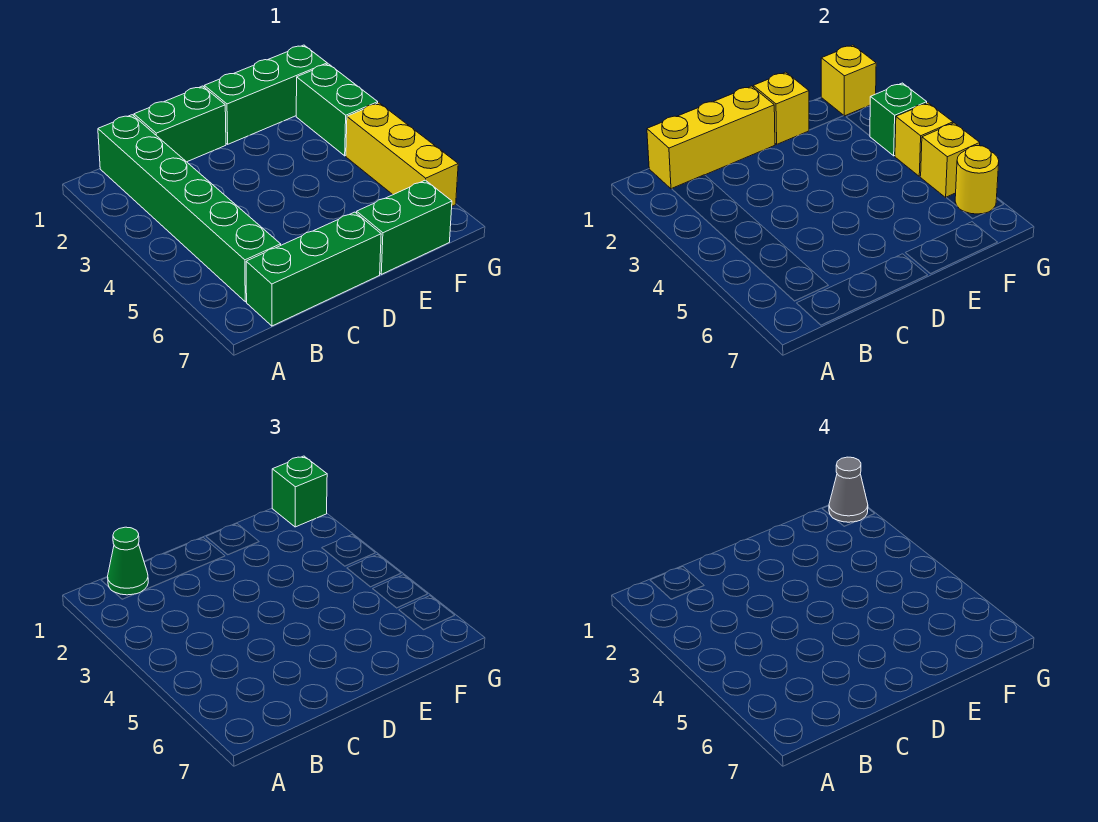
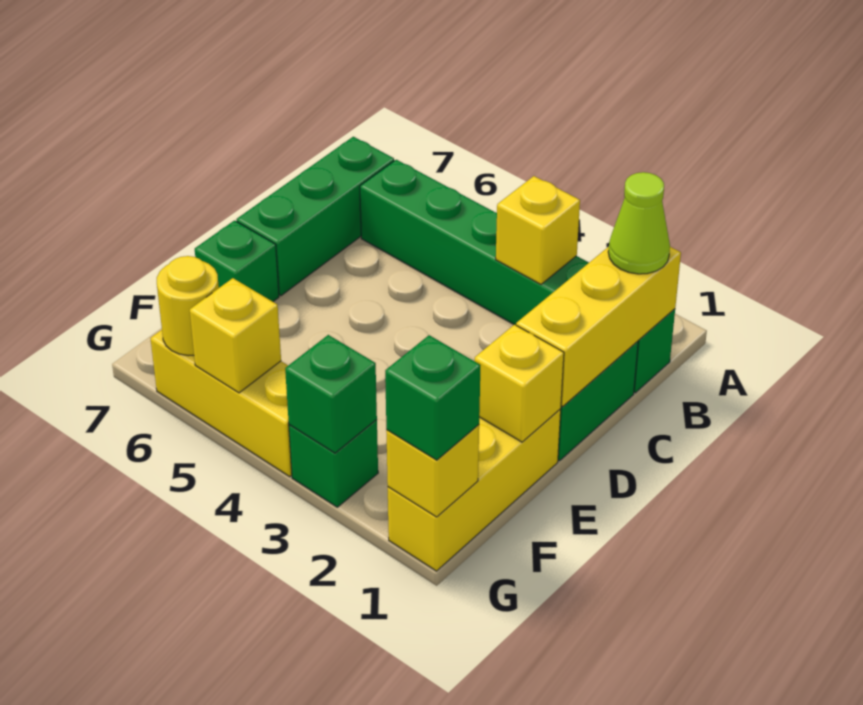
green 1x1 cone [108,527,148,595] -> lime 1x1 cone [608,172,670,274]
green 1x3 brick [204,45,327,144] -> yellow 1x3 brick [388,409,561,571]
green 1x2 brick [357,180,452,274] -> green 1x1 brick [195,221,279,302]
grey 1x1 cone [829,457,868,522] -> none
green 1x2 brick [296,64,378,156] -> green 1x1 brick [289,420,378,507]
yellow 1x1 brick [895,103,953,177] -> yellow 1x1 brick moved to [496,176,580,284]

